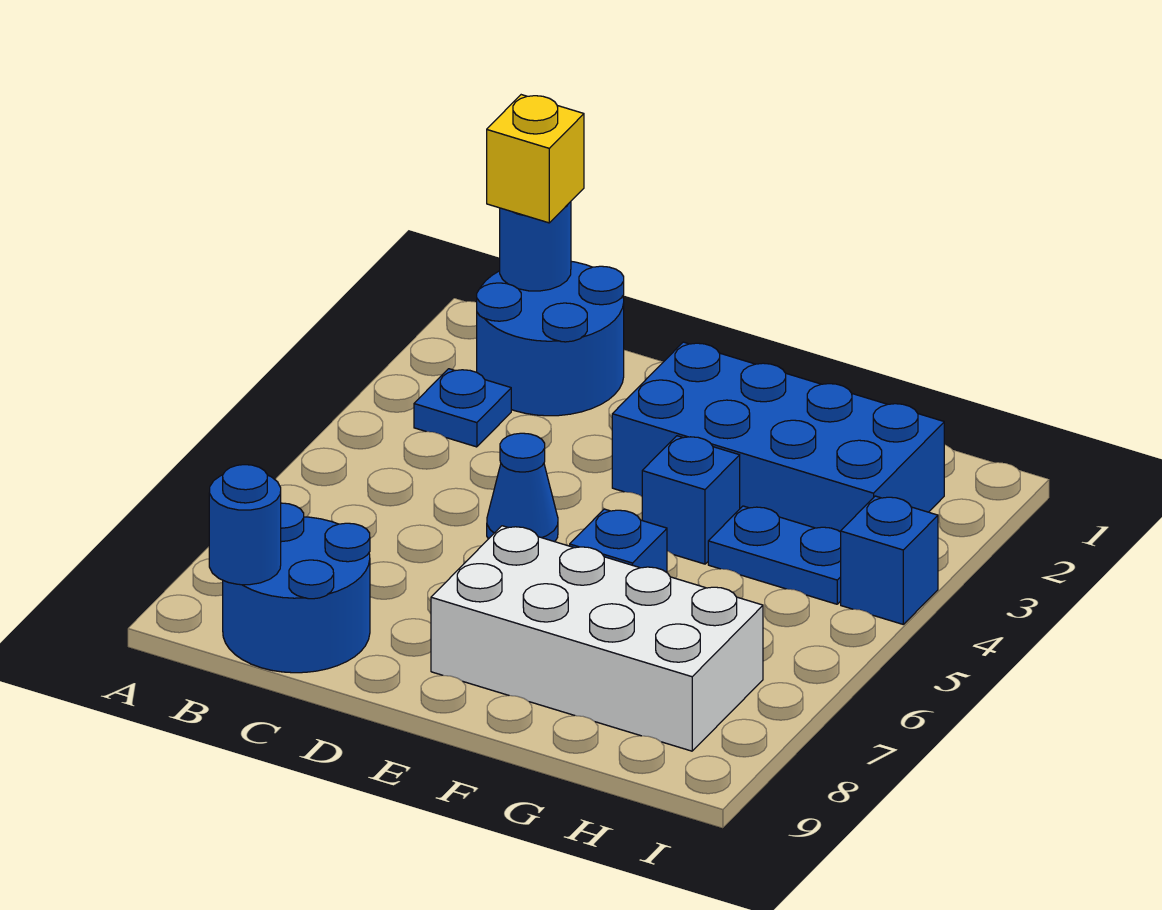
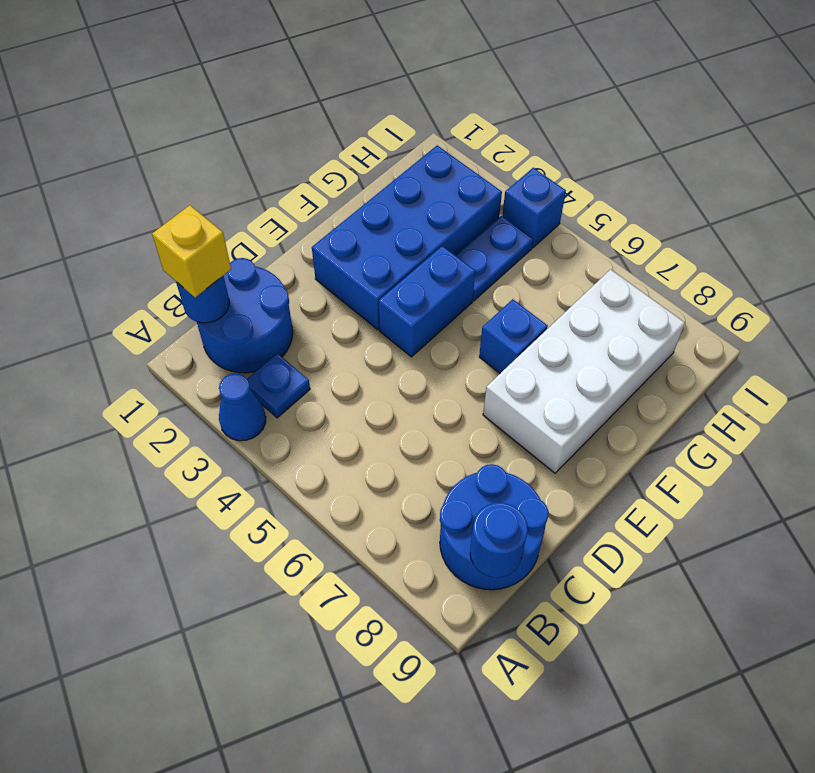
blue 1x1 cone [487,433,558,542] -> blue 1x1 cone moved to [219,374,266,441]
blue 1x1 brick [642,436,740,564] -> blue 1x2 brick [379,246,475,357]

